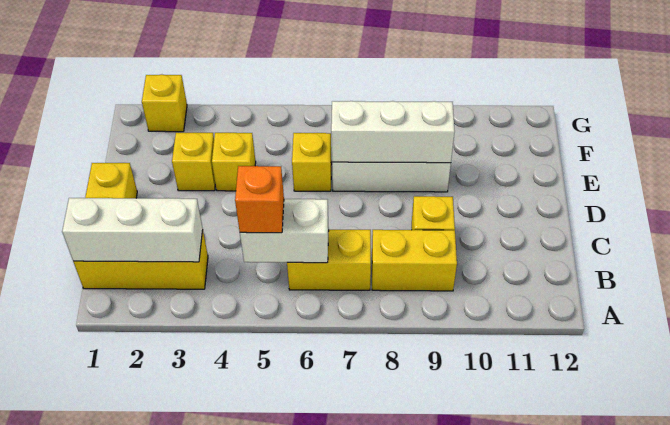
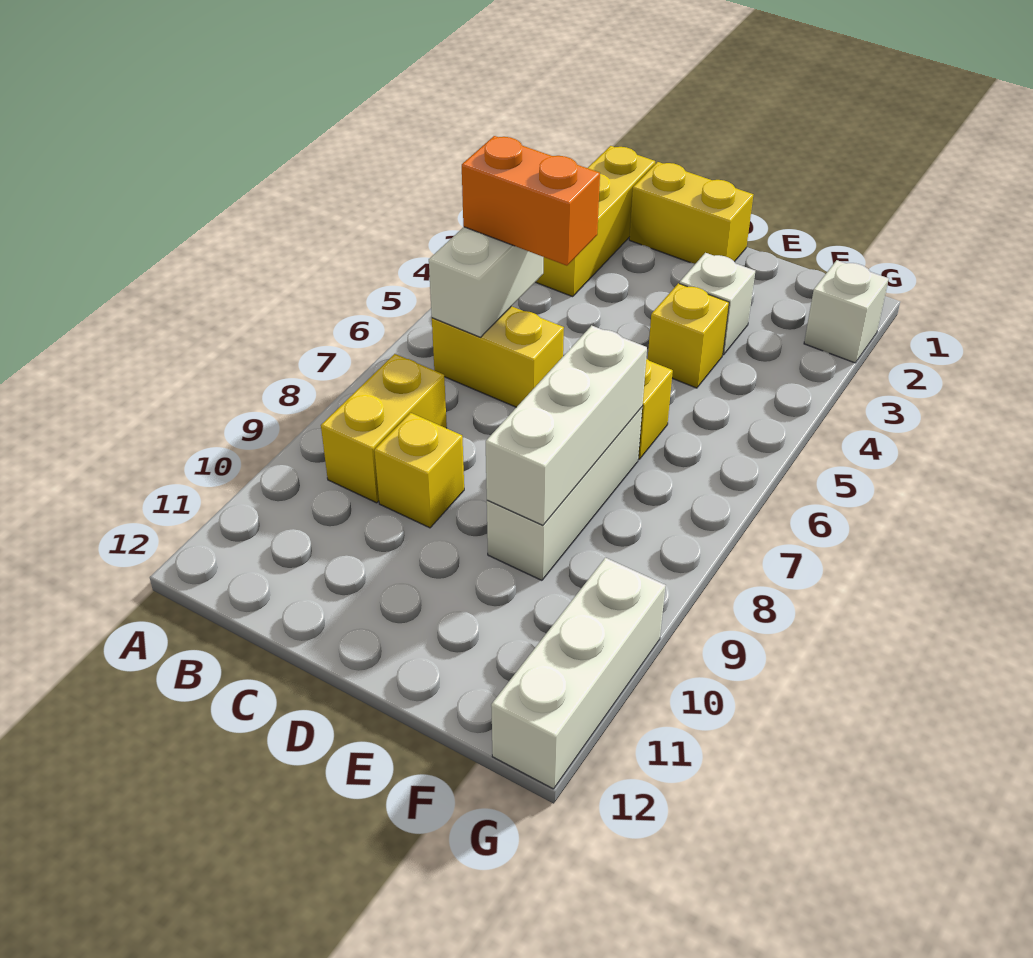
white 1x3 brick [62,198,203,262] -> white 1x3 brick moved to [491,558,666,789]
orange 1x1 brick [235,166,284,233] -> orange 1x2 brick [462,136,600,266]
yellow 1x2 brick [287,230,371,290] -> yellow 1x2 brick turned to [432,306,564,407]
yellow 1x1 brick [172,133,215,191] -> white 1x1 brick [679,253,755,355]
yellow 1x1 brick [142,74,187,132] -> white 1x1 brick [804,260,889,363]

